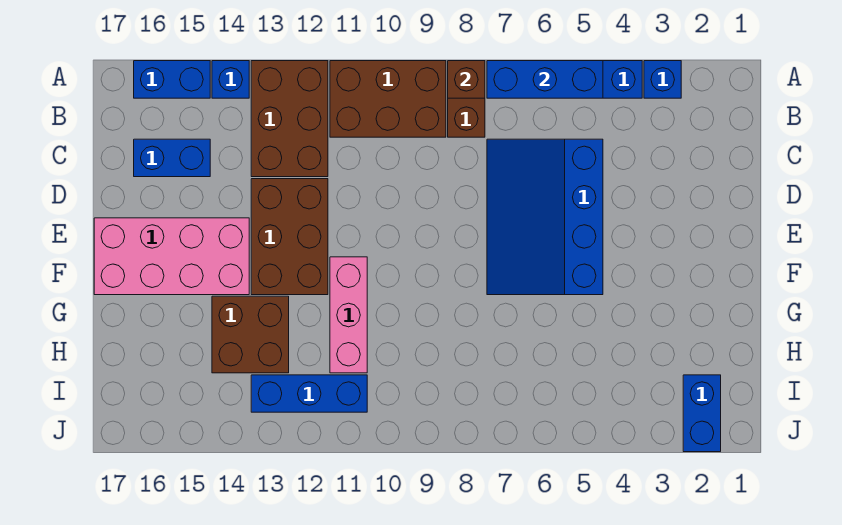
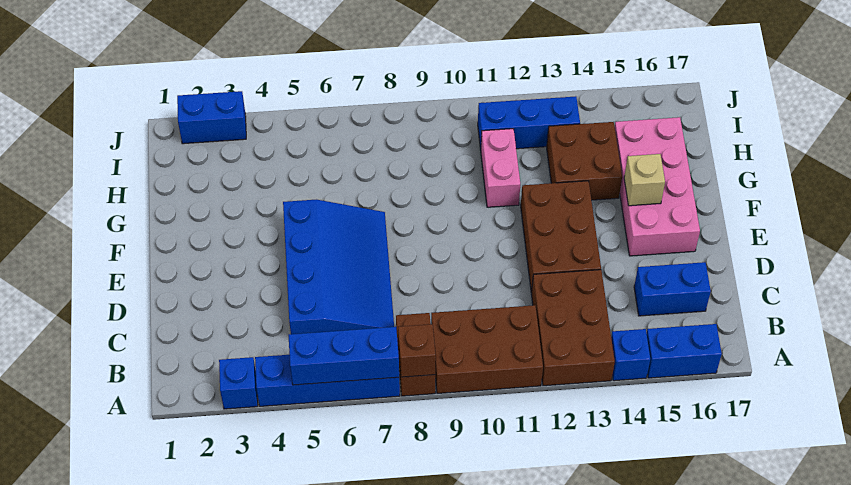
pink 2x4 brick [94,218,249,295] -> pink 2x4 brick turned to [615,117,700,256]
pink 1x3 brick [330,257,367,373] -> pink 1x2 brick [481,129,520,207]
none -> tan 1x1 brick [624,154,665,206]
blue 1x2 brick [683,375,721,452] -> blue 1x2 brick turned to [177,91,246,144]

